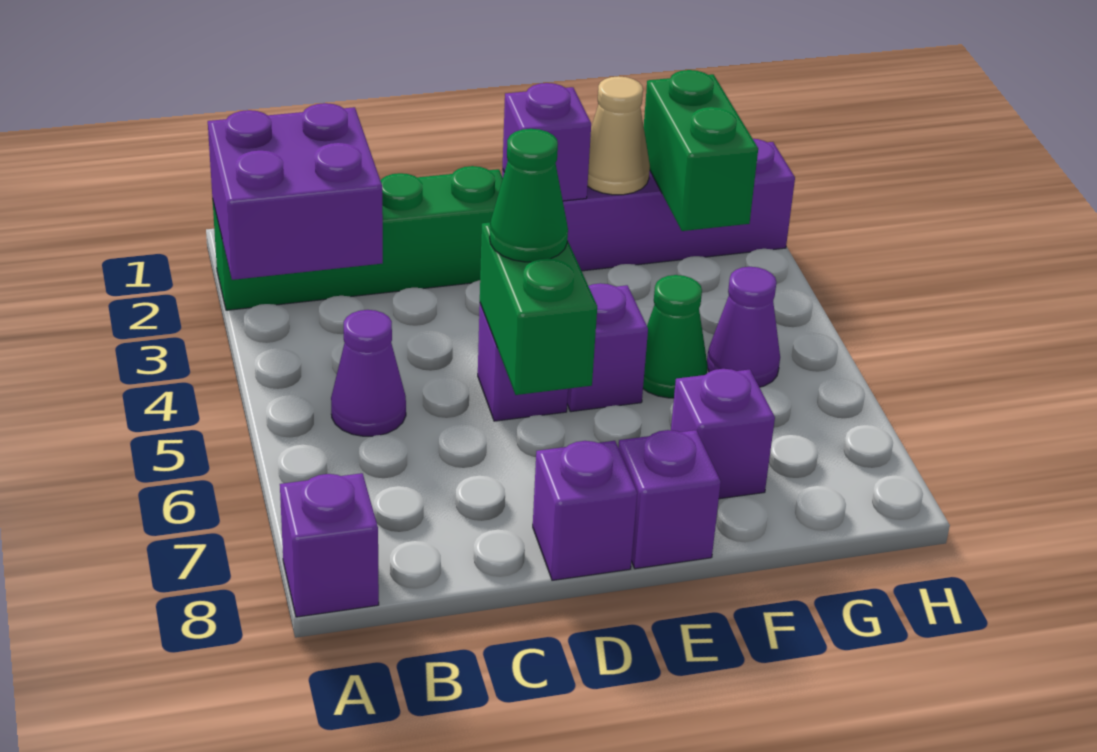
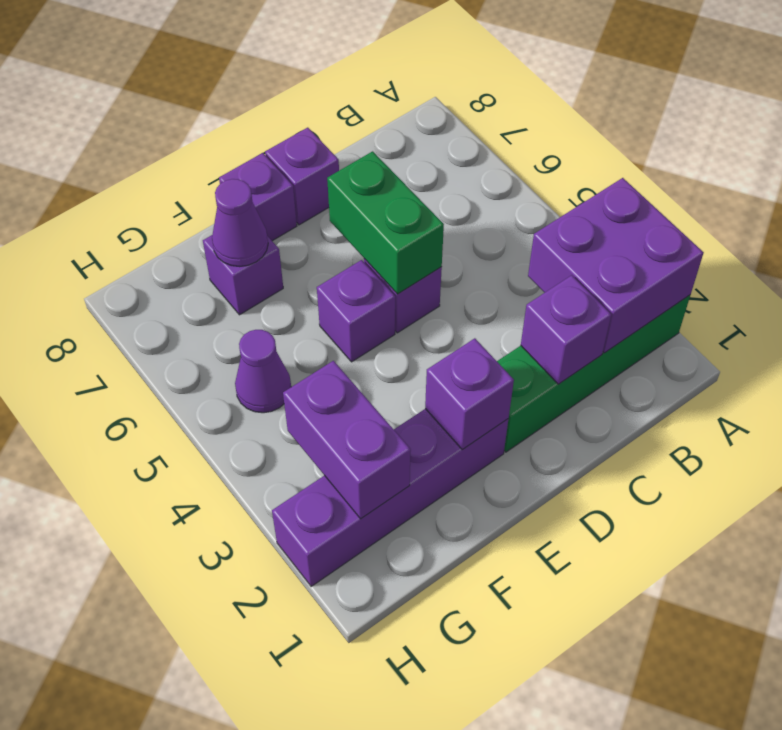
purple 1x1 brick [280,473,379,617] -> purple 1x1 brick moved to [521,275,611,384]
purple 1x1 cone [331,310,406,436] -> purple 1x1 cone moved to [212,179,268,267]
green 1x1 cone [490,129,568,262] -> none
tan 1x1 cone [587,76,650,195] -> none
green 1x1 cone [643,275,708,398] -> none
green 1x2 brick [644,70,758,231] -> purple 1x2 brick [283,361,411,519]

